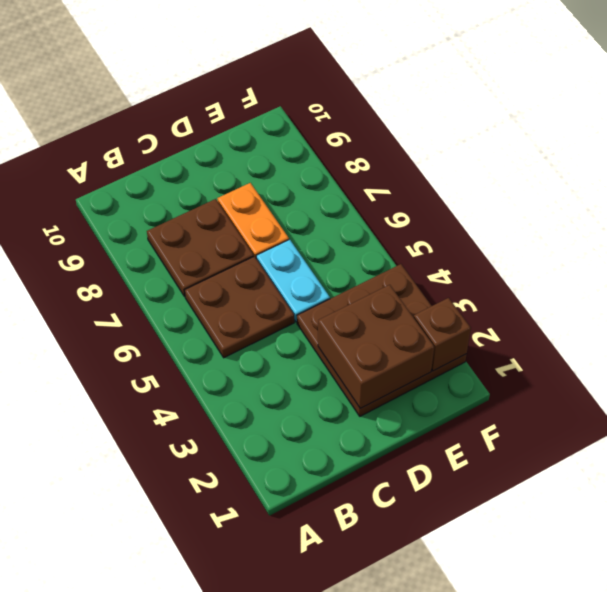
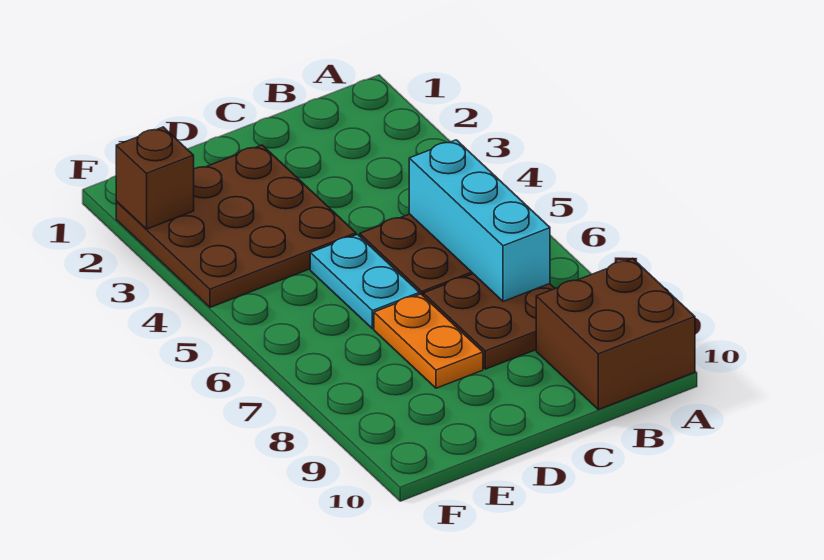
none -> cyan 1x3 brick [409,140,550,301]
brown 2x2 brick [318,285,434,408] -> brown 2x2 brick moved to [536,259,695,410]

